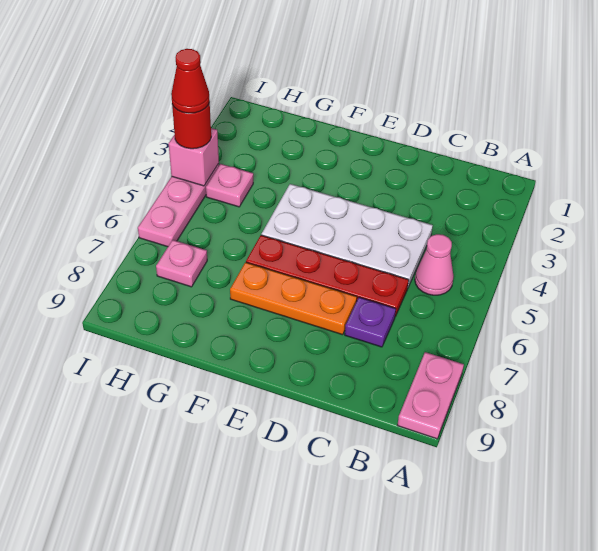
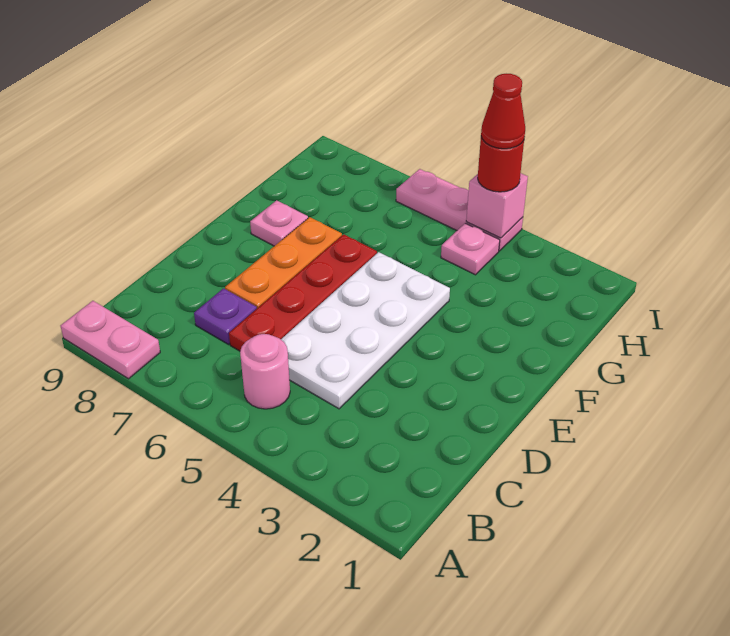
pink 1x1 cone [415,234,454,295] -> pink 1x1 round brick [240,334,290,409]
pink 1x1 plate [156,240,207,287] -> pink 1x1 plate moved to [250,200,308,246]

